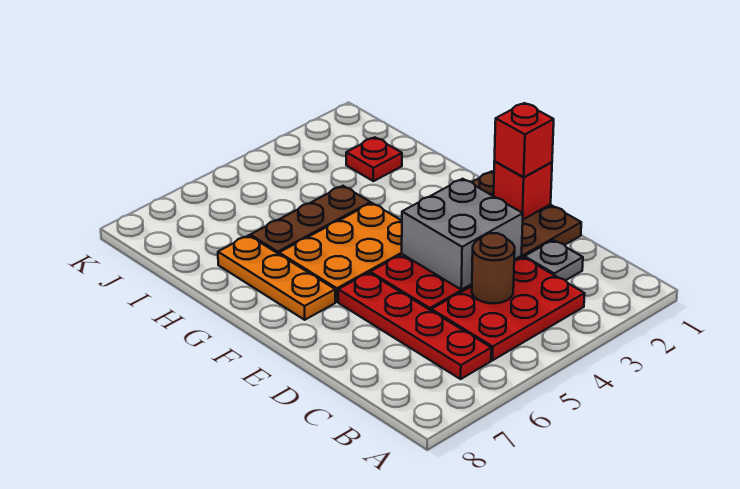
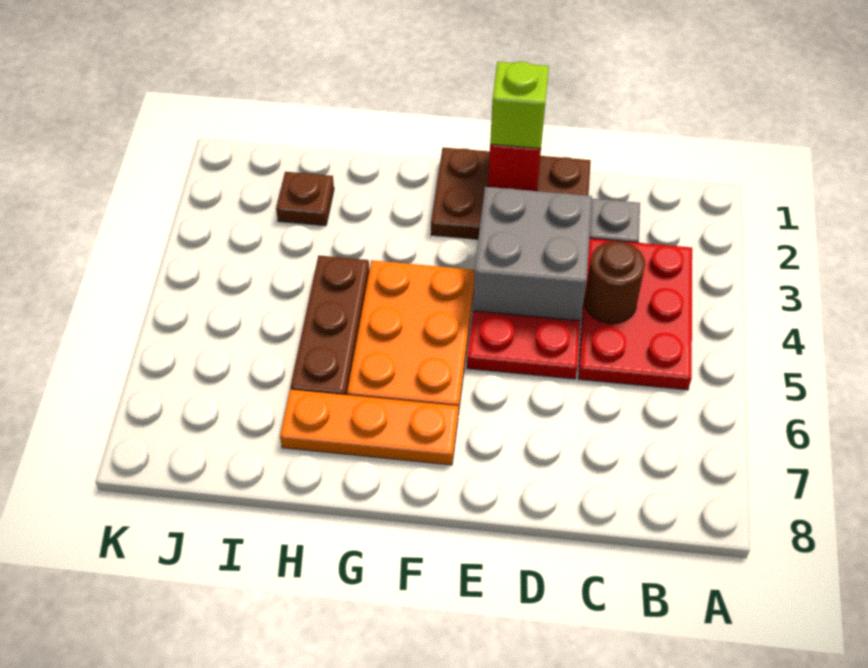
red 1x4 plate [338,273,491,379] -> none
red 1x1 brick [495,103,554,177] -> lime 1x1 brick [490,62,549,149]
red 1x1 plate [346,137,402,181] -> brown 1x1 plate [276,172,334,226]

